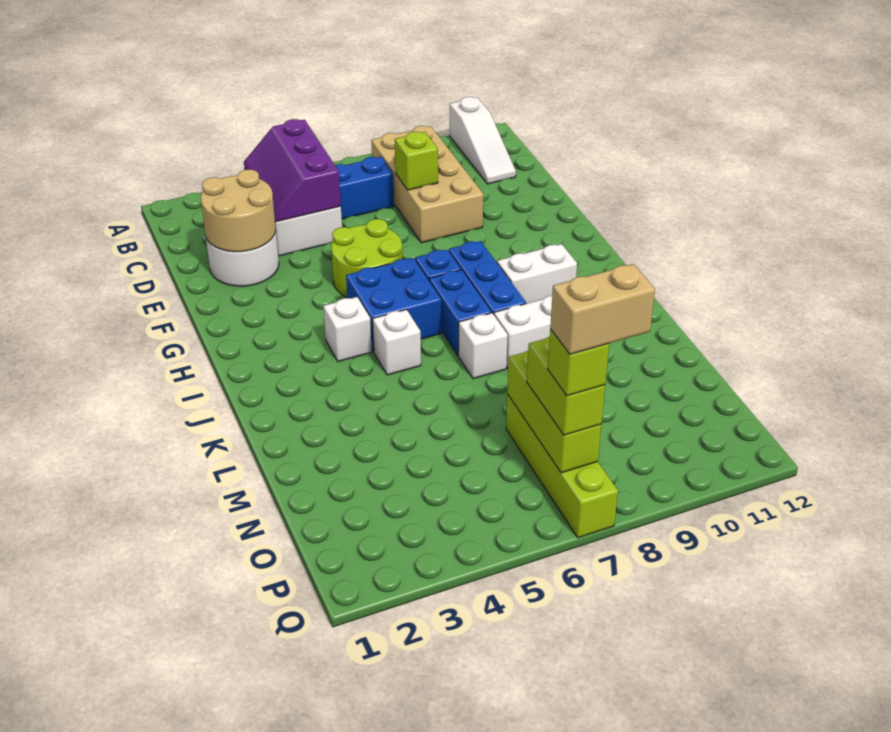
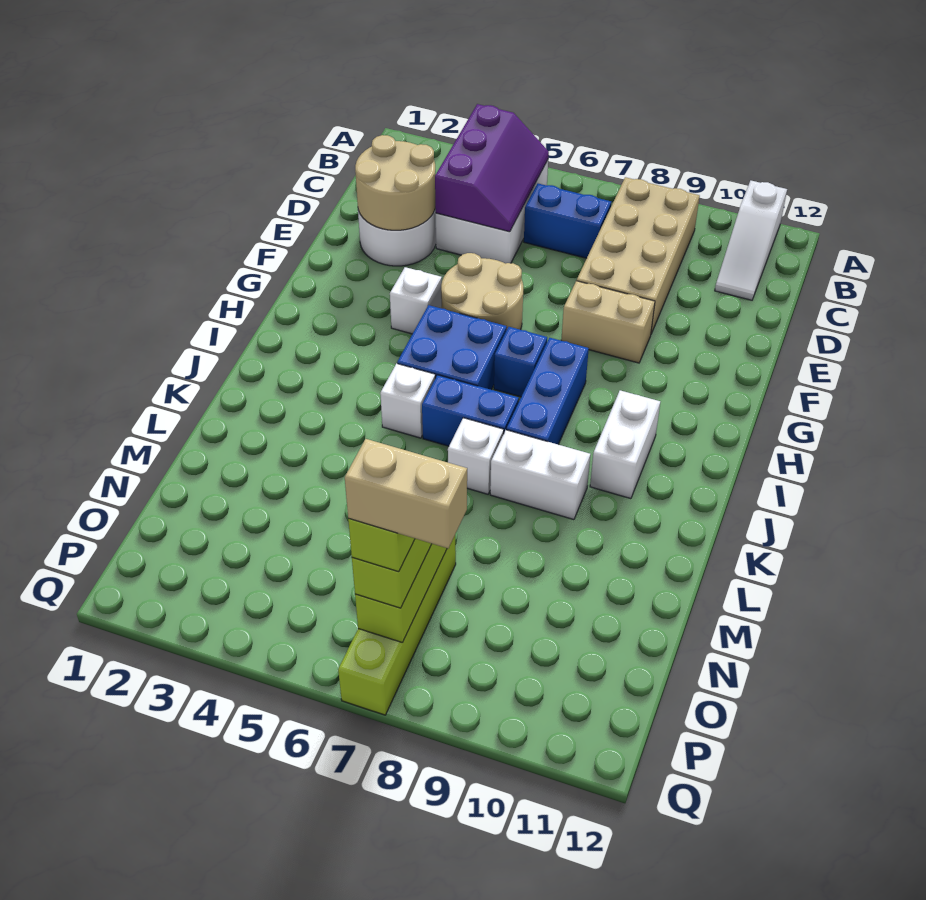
purple 2x3 slope [244,119,341,222] -> purple 2x3 slope turned to [435,104,549,232]
lime 1x1 brick [395,132,438,190] -> none
lime 2x2 round brick [331,219,402,297] -> tan 2x2 round brick [441,253,523,330]
none -> tan 1x2 brick [561,281,655,363]
white 1x1 brick [323,297,372,362] -> white 1x1 brick moved to [390,267,442,334]
blue 1x2 brick [429,270,492,355] -> blue 1x2 brick turned to [422,375,519,446]
white 1x2 brick [497,244,577,303] -> white 1x2 brick turned to [590,390,660,499]

